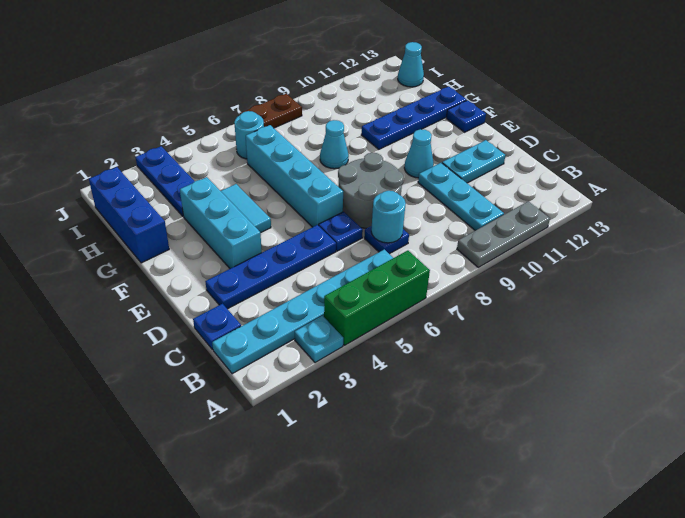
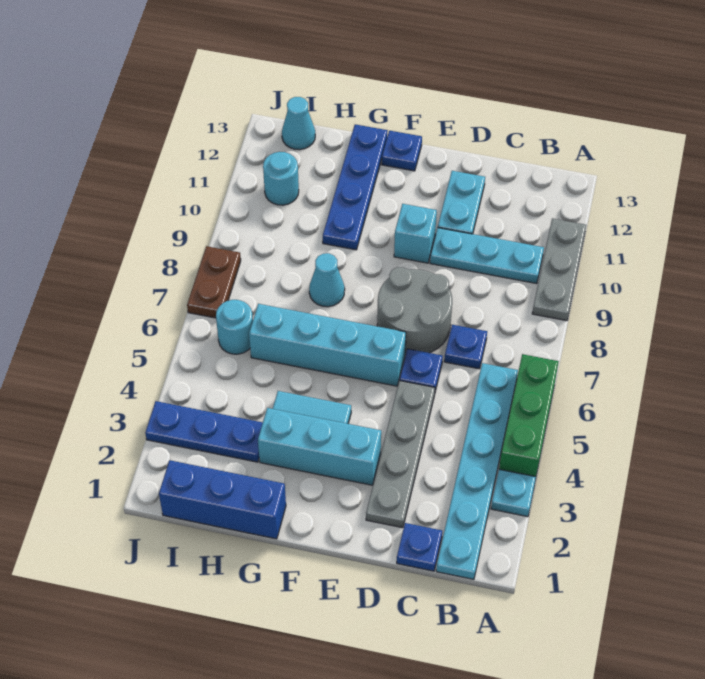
cyan 1x1 round brick [371,191,406,243] -> cyan 1x1 round brick moved to [263,152,299,205]
blue 1x4 plate [205,225,336,309] -> grey 1x4 plate [366,381,435,528]
cyan 1x1 cone [404,129,434,178] -> cyan 1x1 brick [394,204,437,263]

